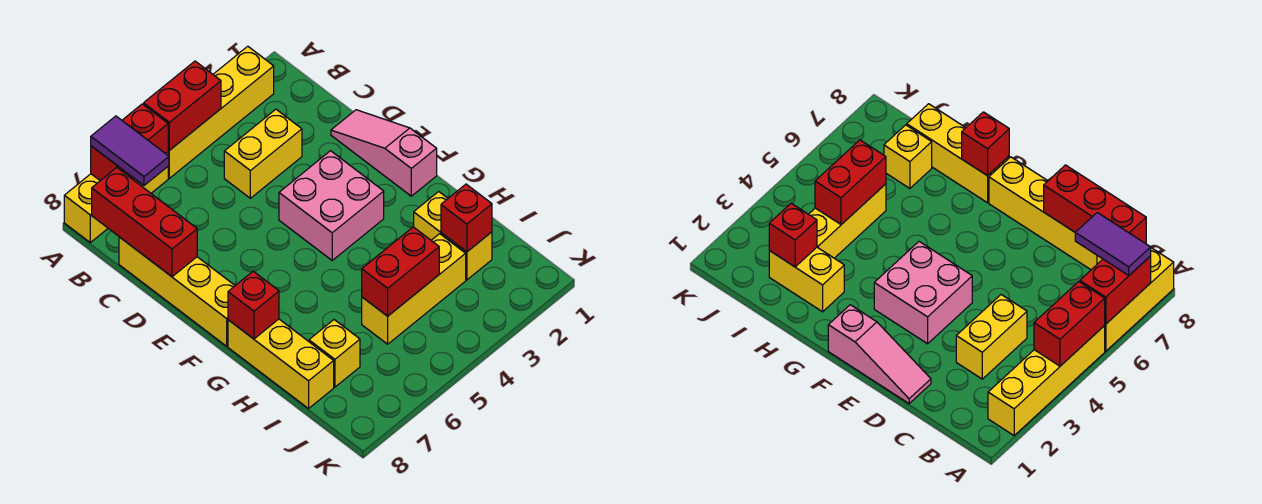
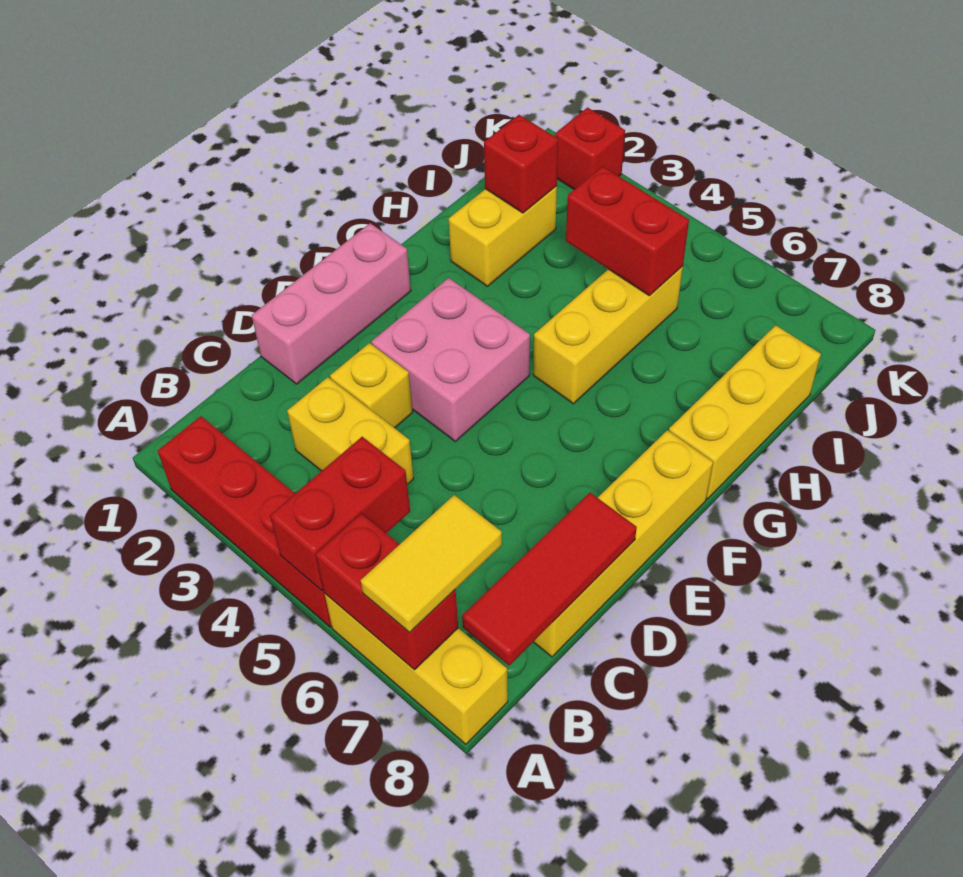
yellow 1x4 brick [168,46,274,178] -> red 1x4 brick [158,416,332,627]
red 1x2 brick [144,61,221,150] -> red 1x2 brick turned to [270,437,410,591]
purple 1x2 tile [91,116,169,185] -> yellow 1x2 tile [361,495,502,633]
red 1x3 brick [92,168,197,277] -> red 1x3 tile [462,493,637,665]
pink 1x3 slope [331,110,437,196] -> pink 1x3 brick [252,223,411,384]
red 1x1 brick [228,271,279,339] -> red 1x1 brick moved to [555,108,625,189]
yellow 1x3 brick [362,234,466,344] -> yellow 1x3 brick turned to [533,266,683,404]
yellow 1x1 brick [309,320,360,387] -> yellow 1x1 brick moved to [330,343,413,428]

